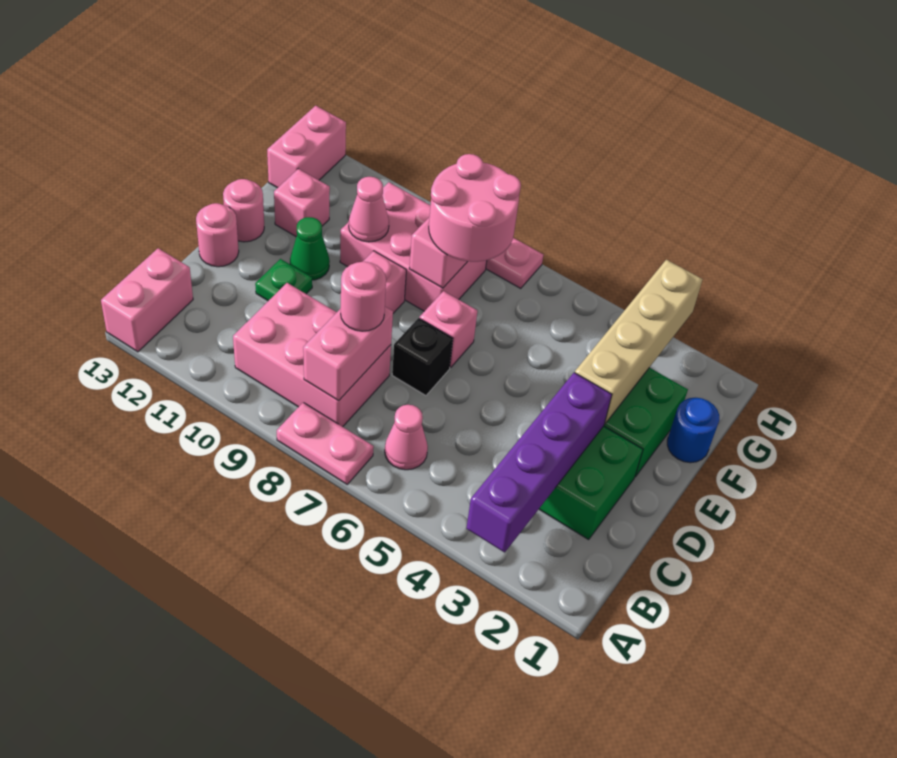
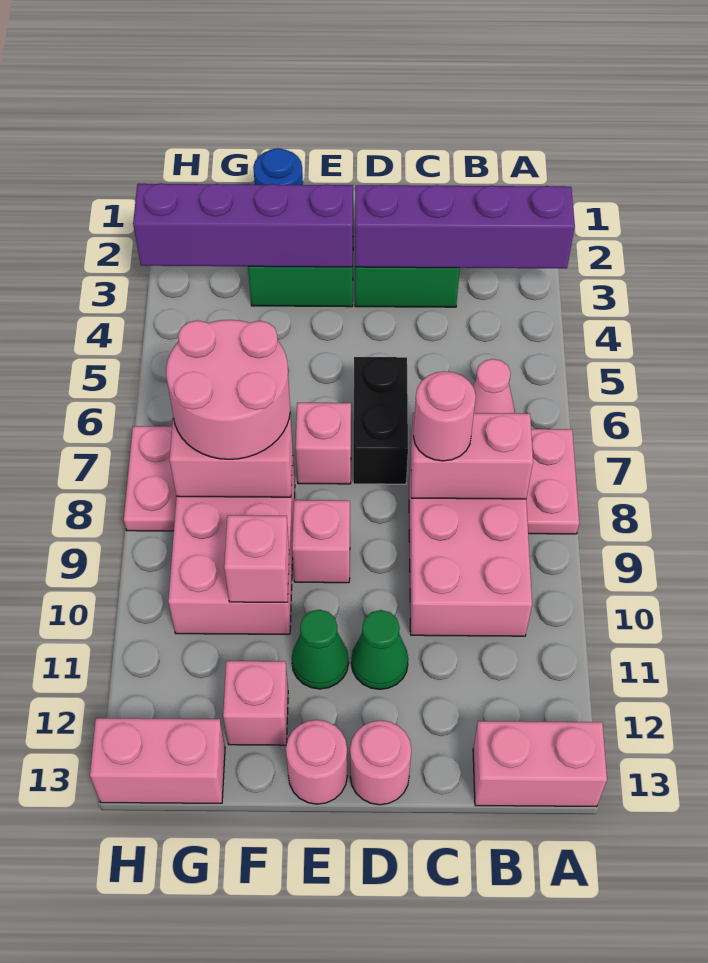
black 1x1 brick [392,318,453,396] -> black 1x2 brick [353,357,408,484]
green 1x1 plate [255,259,312,301] -> green 1x1 cone [351,610,408,689]
tan 1x4 brick [575,260,703,424] -> purple 1x4 brick [133,183,353,267]
pink 1x1 cone [349,177,389,242] -> pink 1x1 brick [224,515,289,602]

